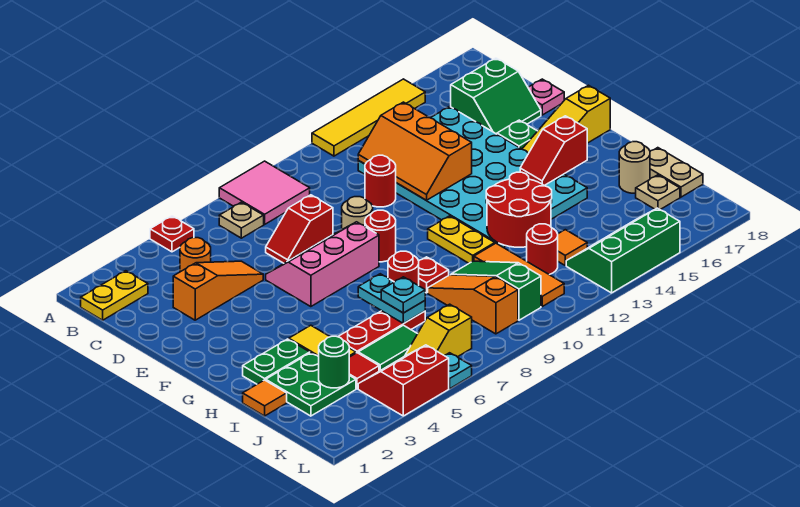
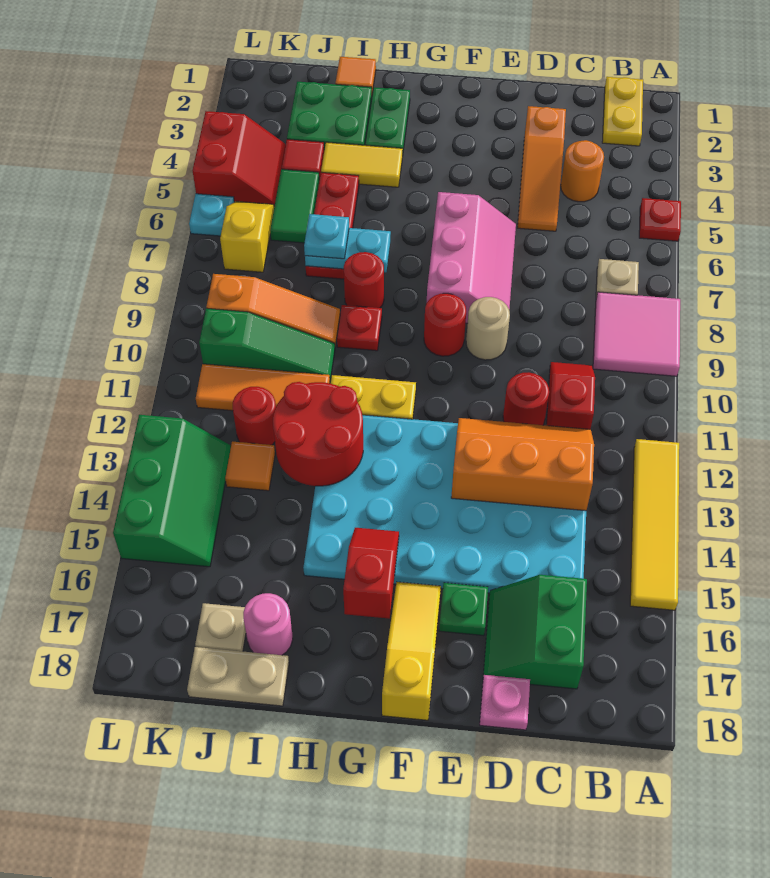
red 1x2 slope [266,195,333,263] -> red 1x2 slope moved to [547,362,595,429]
tan 1x1 round brick [619,142,650,193] -> pink 1x1 round brick [243,593,293,655]
green 1x1 round brick [319,336,349,388] -> none

